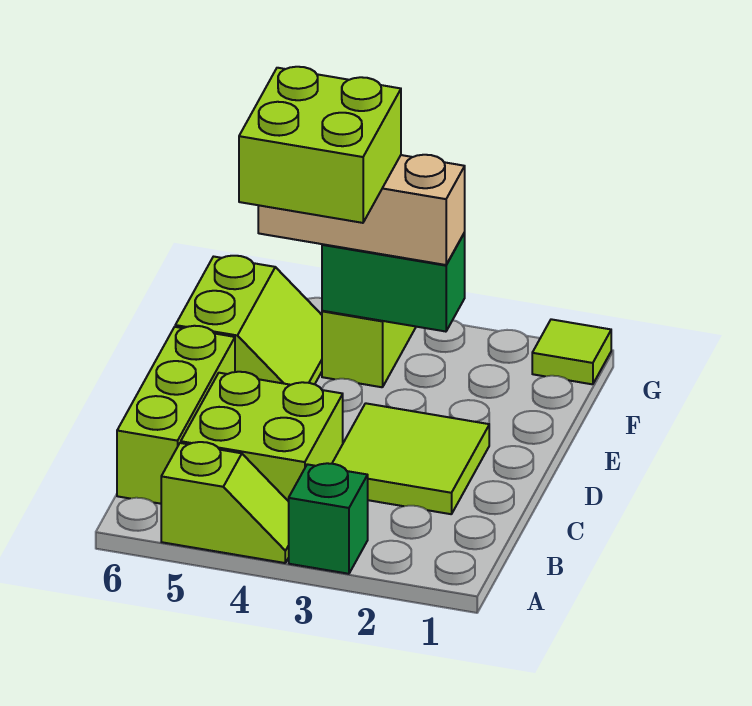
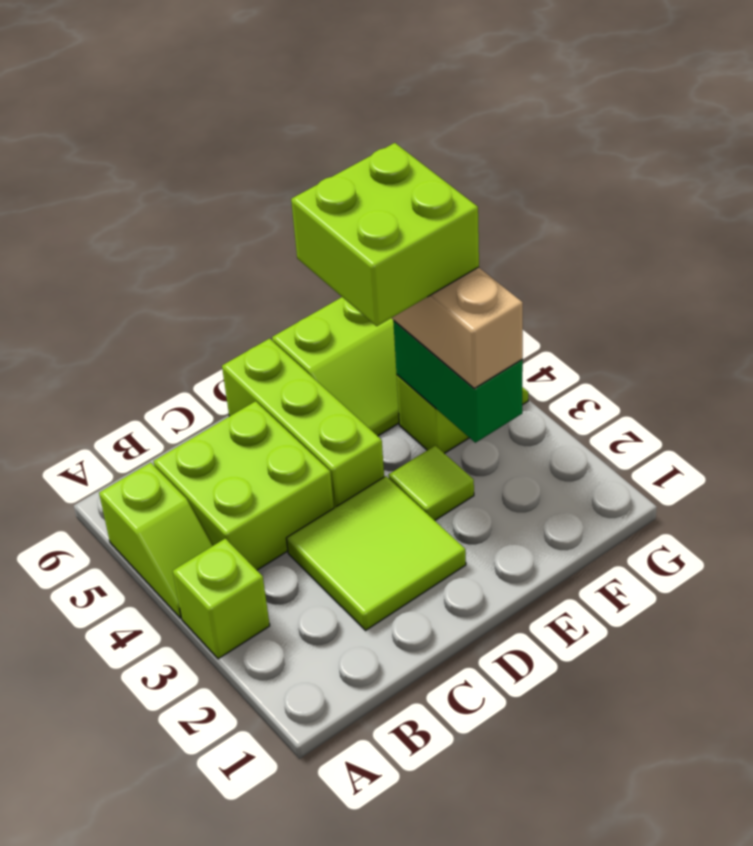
green 1x1 brick [289,463,368,574] -> lime 1x1 brick [173,538,270,659]
lime 1x3 brick [117,326,235,504] -> lime 1x3 brick turned to [222,339,384,508]
lime 1x1 tile [532,319,611,384] -> lime 1x1 tile moved to [388,446,474,521]

